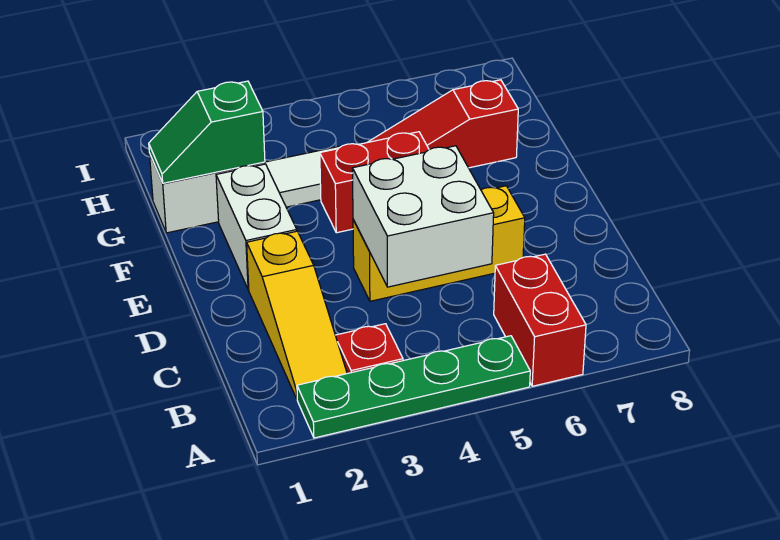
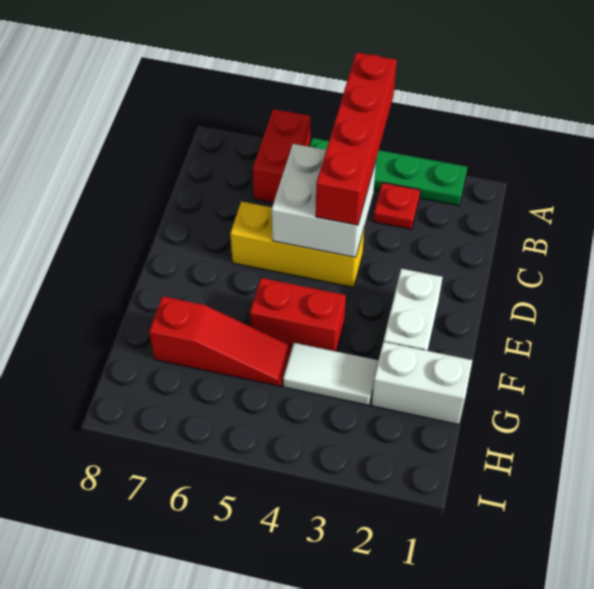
none -> red 1x4 brick [316,53,397,225]
yellow 1x3 slope [247,231,347,399] -> none
green 1x2 slope [149,81,265,183] -> none

